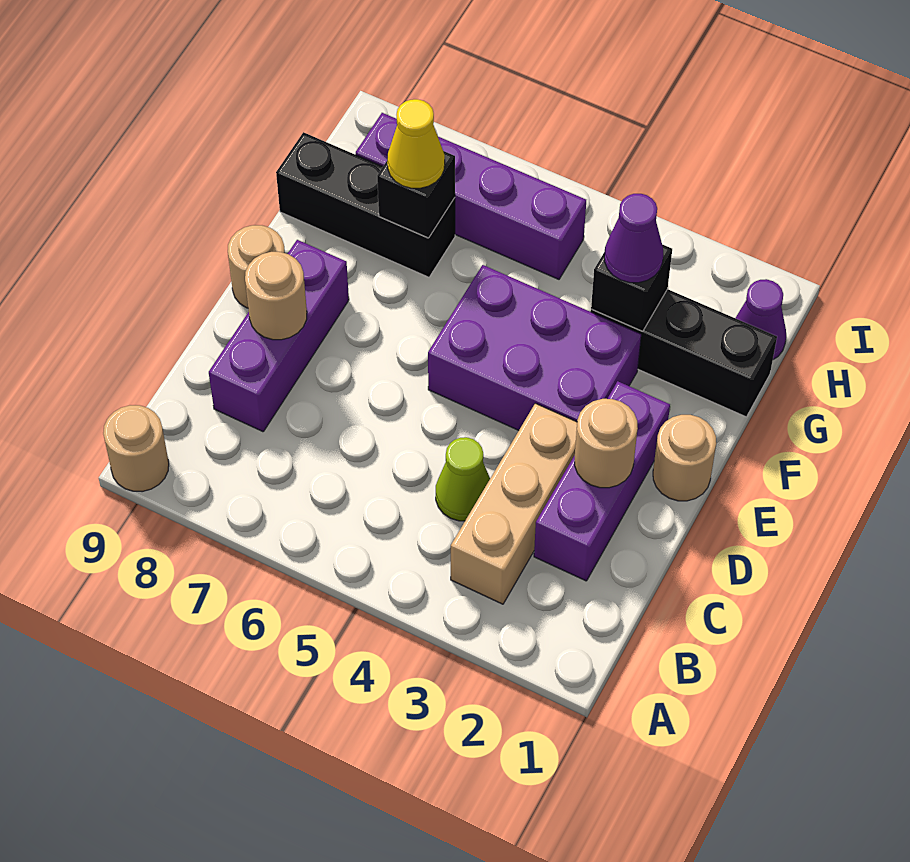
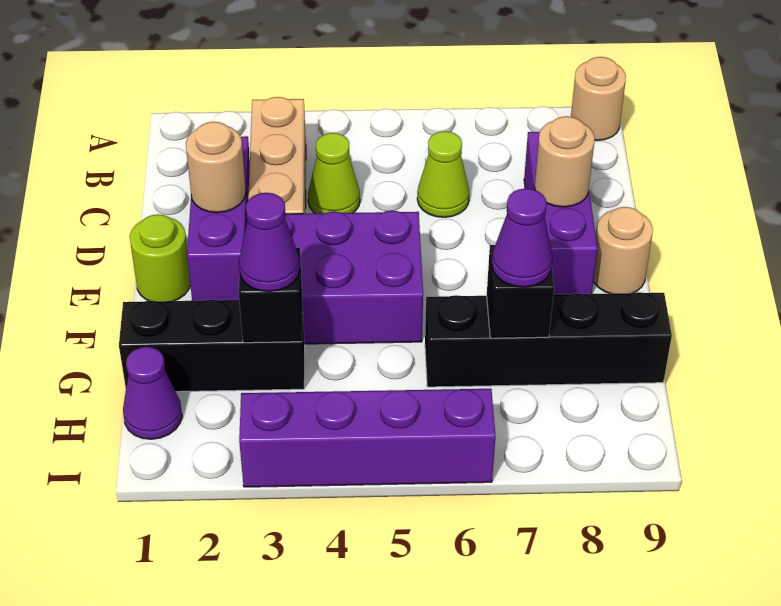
none -> lime 1x1 cone [417,131,469,217]
tan 1x1 round brick [653,415,716,501] -> lime 1x1 round brick [130,214,190,301]
black 1x3 brick [276,132,455,277] -> black 1x4 brick [425,292,672,387]
yellow 1x1 cone [387,99,445,188] -> purple 1x1 cone [492,189,552,287]
purple 1x4 brick [356,113,586,279] -> purple 1x4 brick moved to [239,389,495,487]

